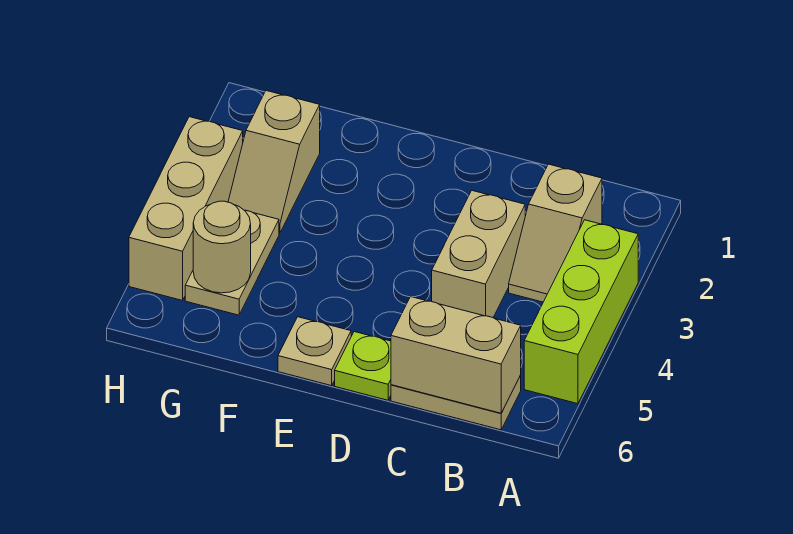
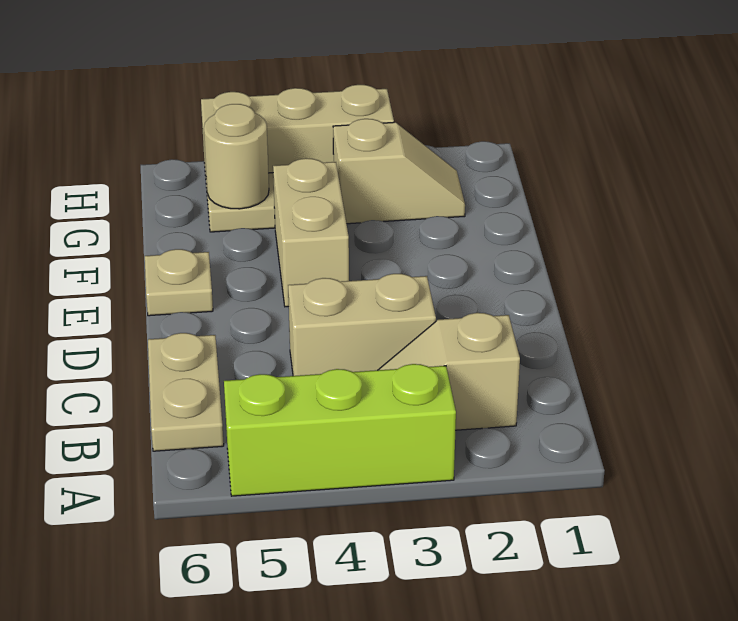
tan 1x2 brick [391,297,521,413] -> tan 1x2 brick moved to [273,158,349,307]
lime 1x1 plate [335,332,391,400] -> none
tan 1x2 slope [228,91,320,233] -> tan 1x2 slope turned to [333,119,465,224]

